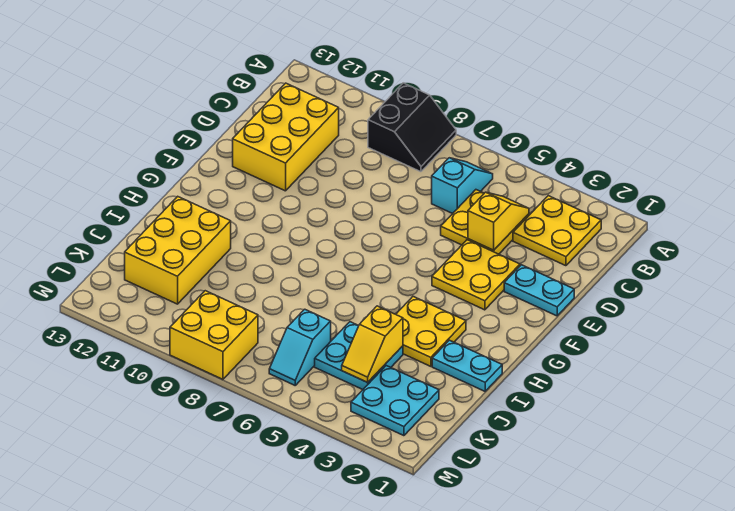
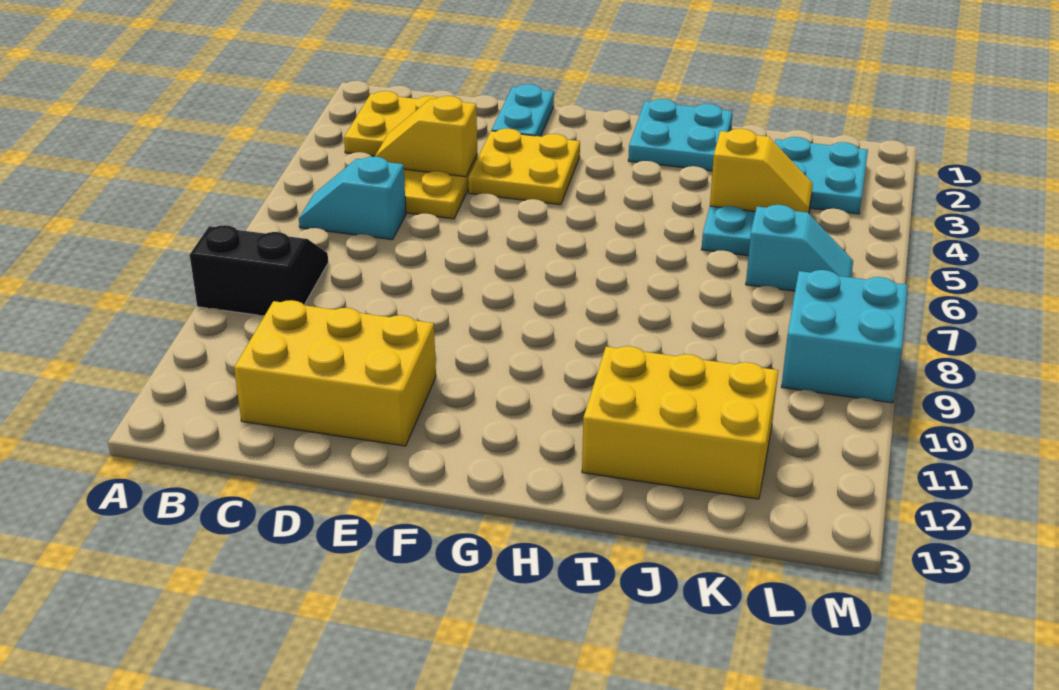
yellow 2x2 plate [396,297,466,366] -> none
cyan 1x2 plate [432,340,502,391] -> cyan 2x2 plate [628,99,733,171]
yellow 2x2 brick [170,291,258,379] -> cyan 2x2 brick [782,270,908,403]

